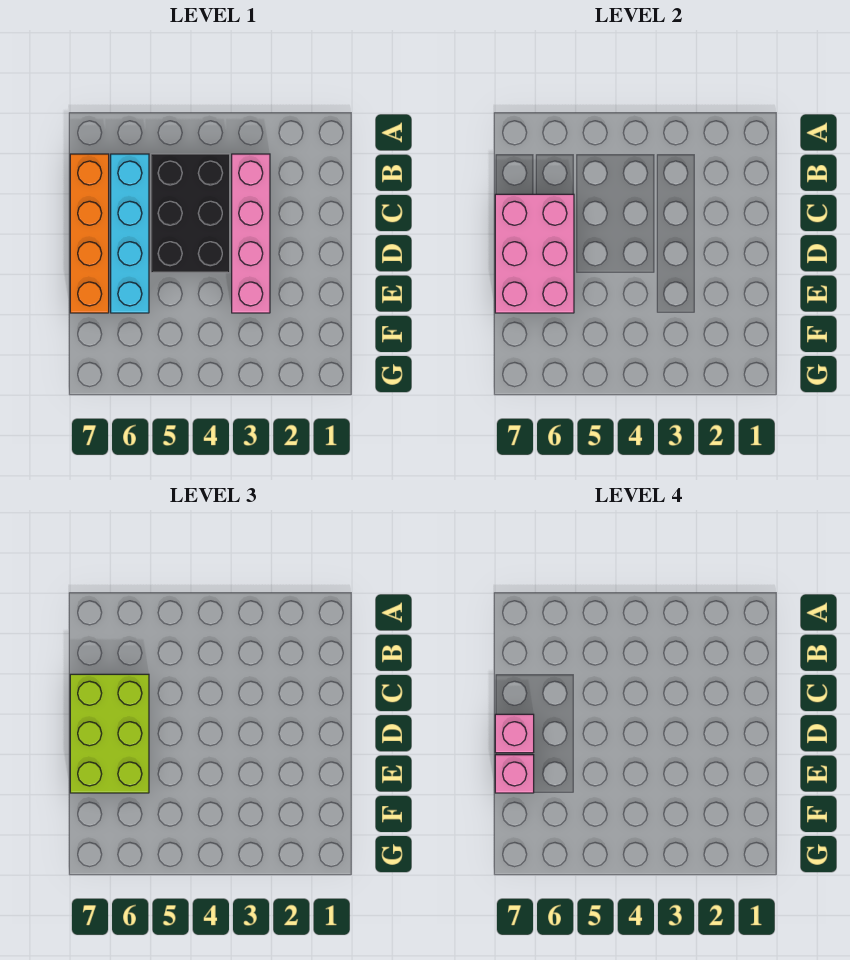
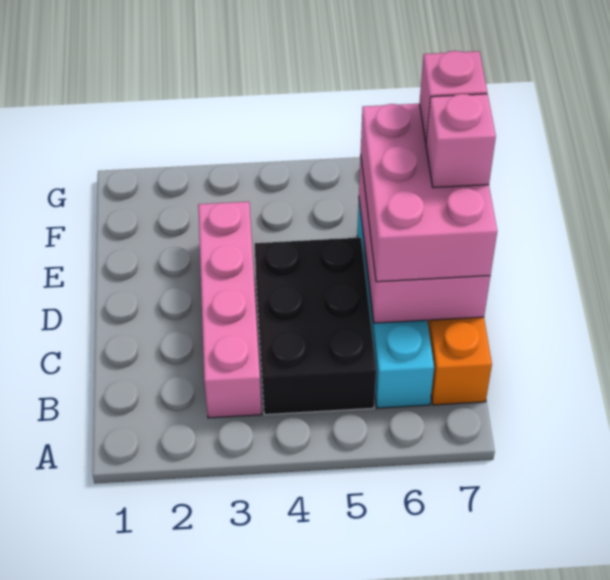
lime 2x3 brick [70,674,149,793] -> pink 2x3 brick [361,104,497,282]

